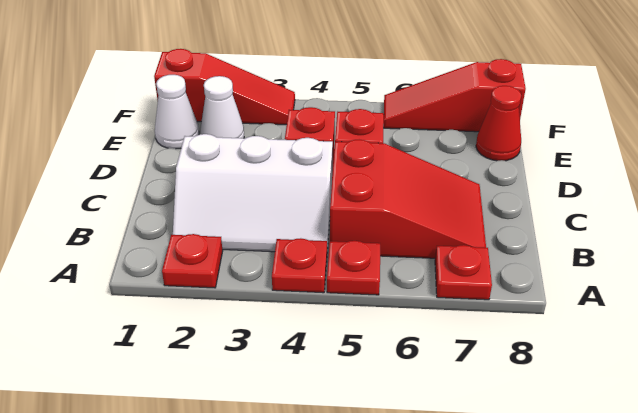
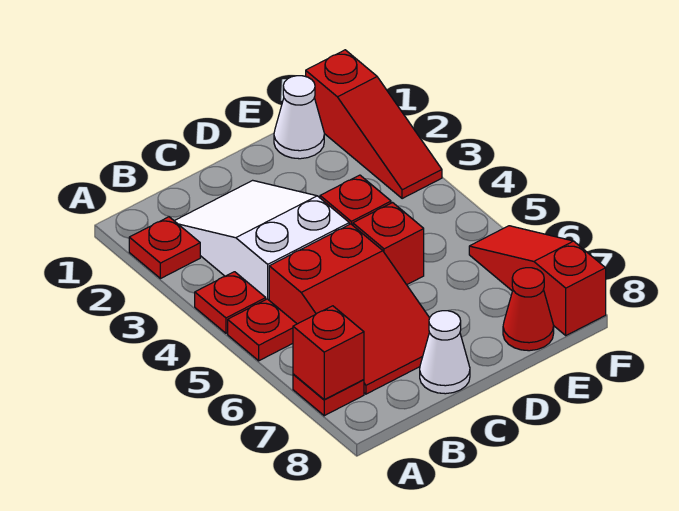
none -> red 1x1 brick [293,306,364,399]
white 2x3 slope [173,134,333,252] -> white 2x3 slope turned to [175,180,349,300]
white 1x1 cone [200,76,244,138] -> white 1x1 cone moved to [420,311,470,394]

